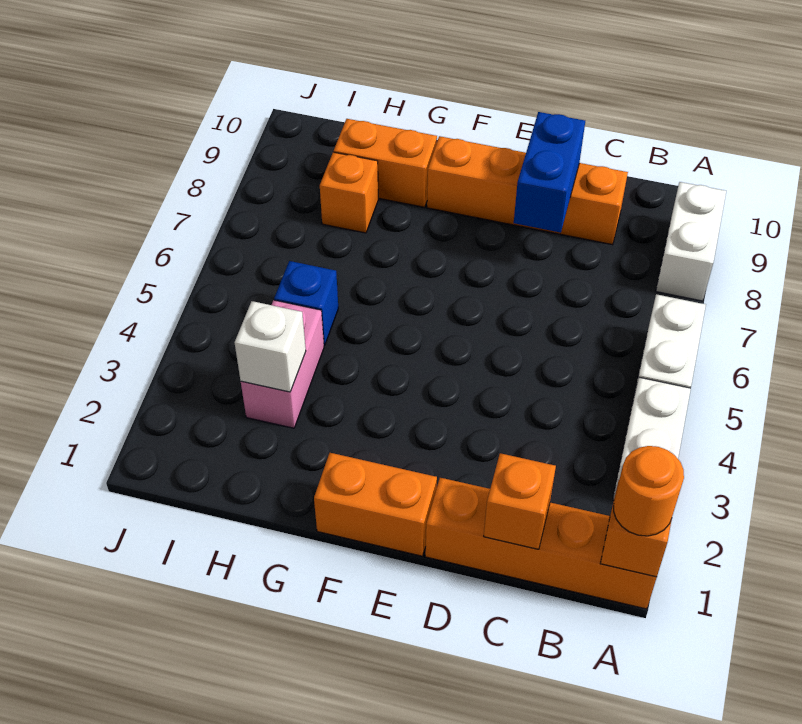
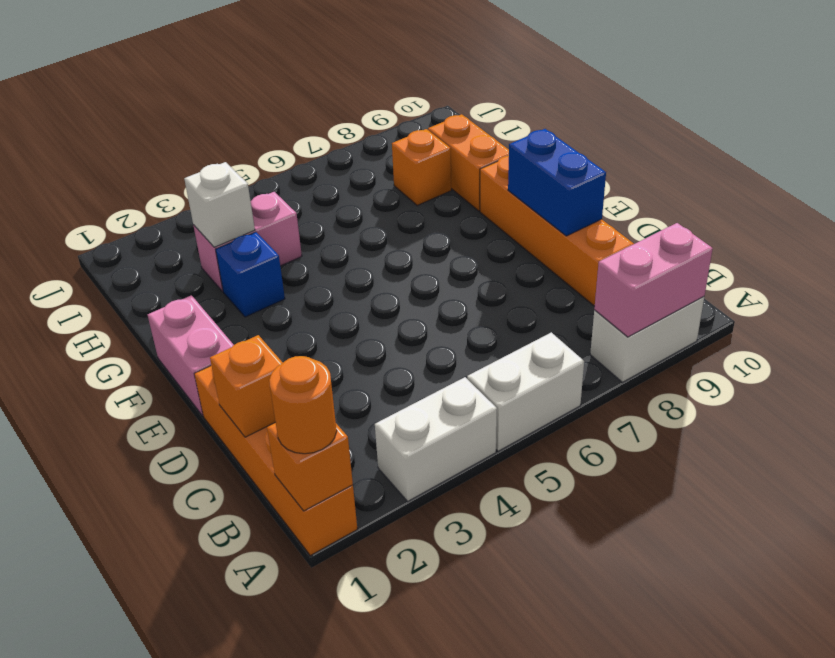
none -> pink 1x2 brick [594,223,713,337]
blue 1x2 brick [514,112,585,233] -> blue 1x2 brick turned to [508,129,606,236]
orange 1x2 brick [314,453,437,556] -> pink 1x2 brick [148,295,234,416]
blue 1x1 brick [274,261,338,345] -> blue 1x1 brick moved to [216,232,285,317]

